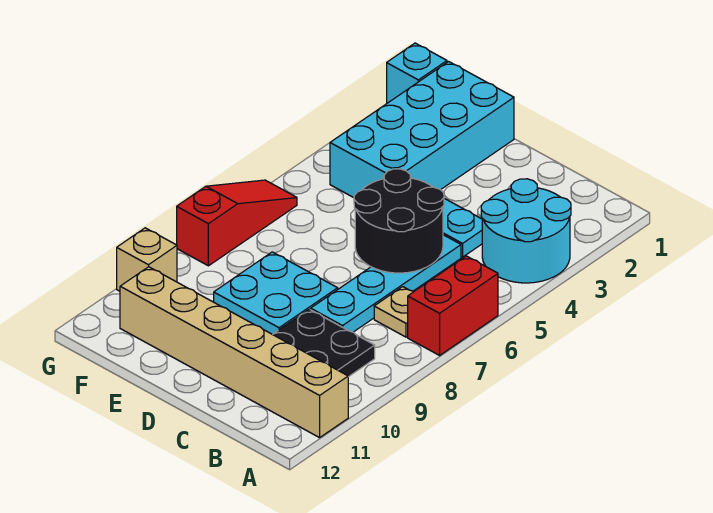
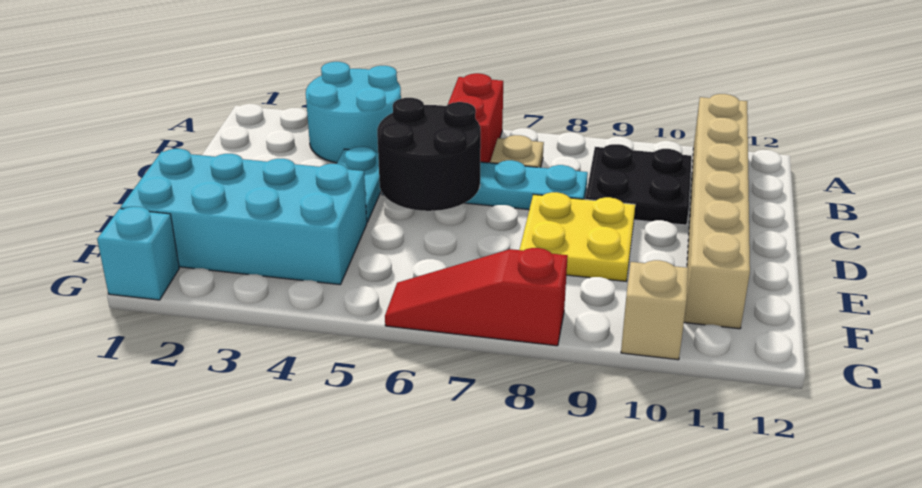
red 1x2 brick [408,256,498,355] -> red 1x2 brick turned to [448,73,503,163]
cyan 2x2 plate [214,252,338,334] -> yellow 2x2 plate [520,192,635,281]

